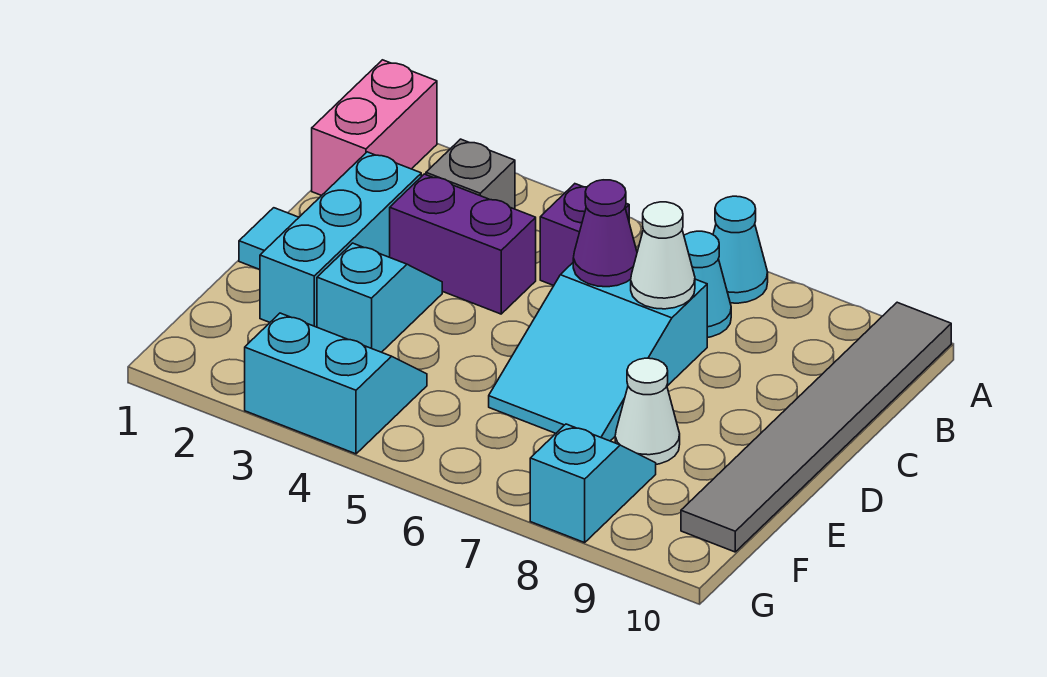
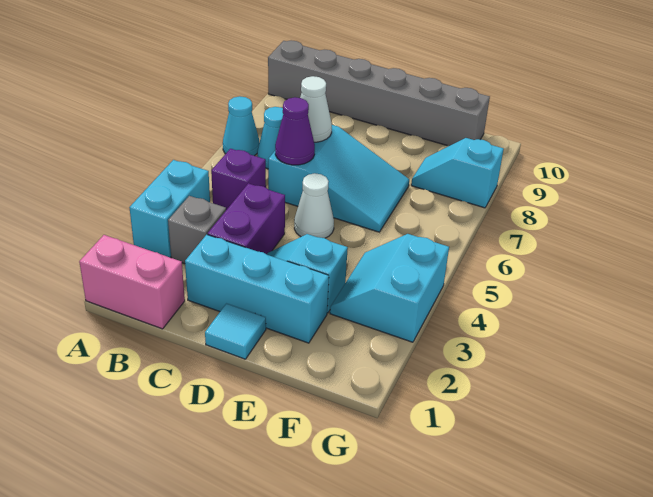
none -> cyan 1x2 brick [129,160,210,257]
grey 1x6 tile [681,302,951,552] -> grey 1x6 brick [268,40,490,146]
white 1x1 cone [615,358,680,464] -> white 1x1 cone moved to [294,173,334,238]

